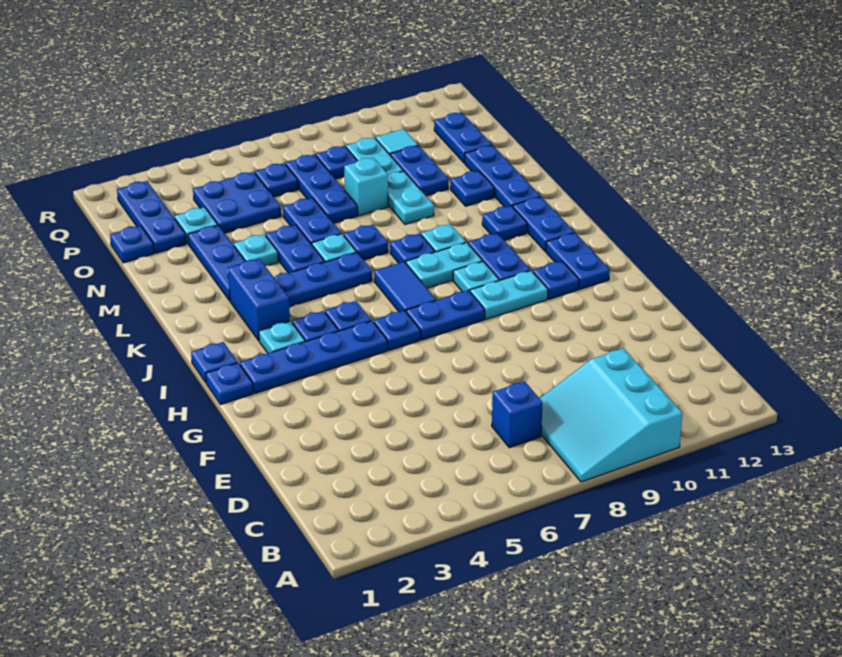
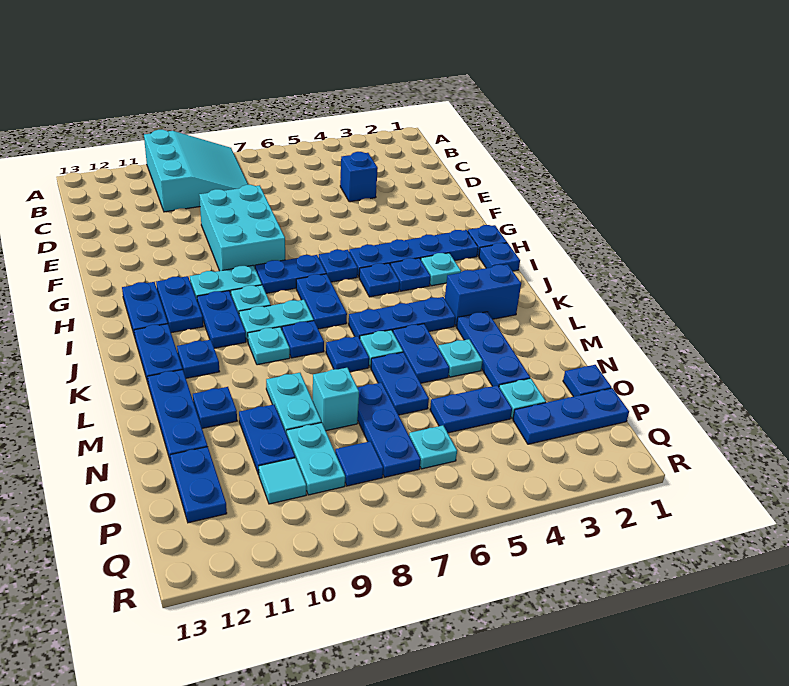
blue 1x1 brick [492,381,543,448] -> blue 1x1 brick moved to [340,152,378,202]
none -> cyan 2x3 brick [199,185,285,271]
blue 1x1 plate [533,261,579,299] -> blue 1x2 plate [156,276,203,333]
blue 1x2 tile [374,262,436,312] -> blue 1x2 plate [296,274,347,329]
blue 1x2 brick [228,259,290,341] -> blue 1x2 brick turned to [445,264,521,326]
blue 1x3 plate [117,181,186,253] -> blue 1x3 plate turned to [513,388,629,444]
blue 2x2 plate [193,172,281,233] -> blue 1x2 plate [430,385,512,433]
blue 1x1 plate [255,163,298,197] -> cyan 1x1 plate [409,425,457,469]
blue 1x1 plate [316,146,357,179] -> blue 1x1 tile [335,441,383,486]

